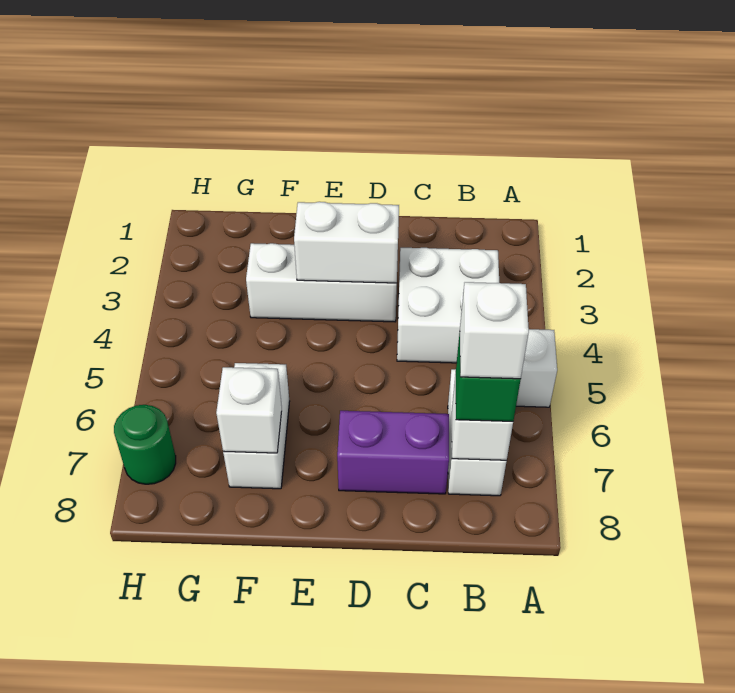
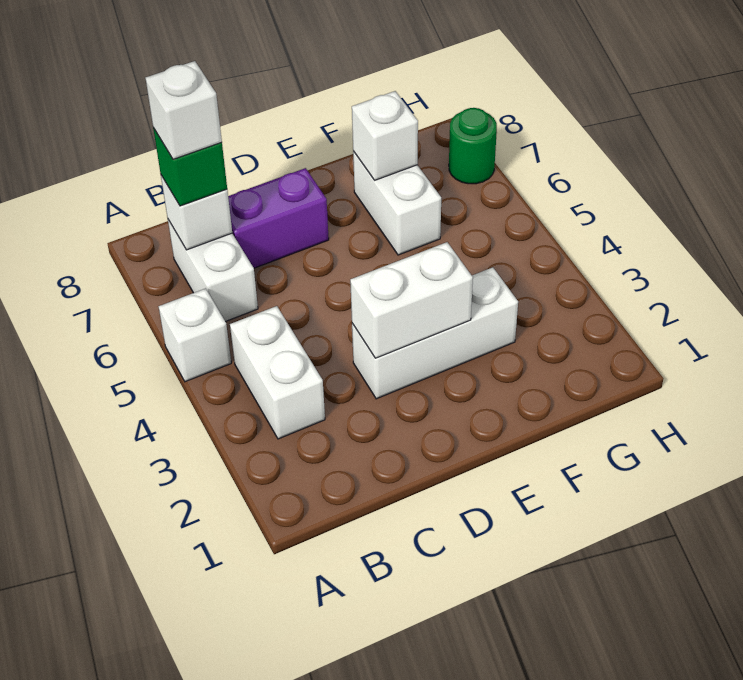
white 2x2 brick [397,248,499,363] -> white 1x2 brick [230,306,325,439]

